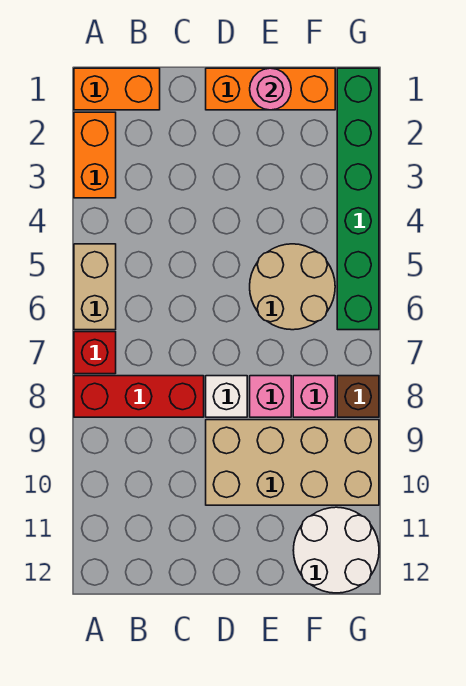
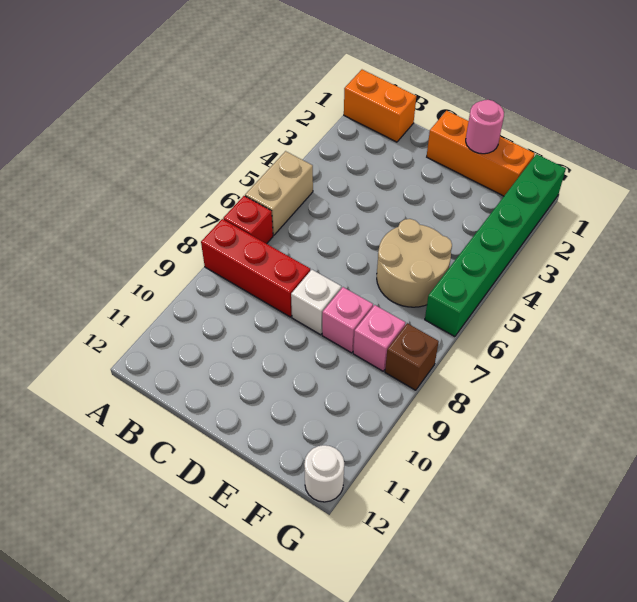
orange 1x2 brick [74,112,116,198] -> none
tan 2x4 brick [206,420,379,505] -> none
white 2x2 round brick [293,507,379,593] -> white 1x1 round brick [304,445,344,502]

